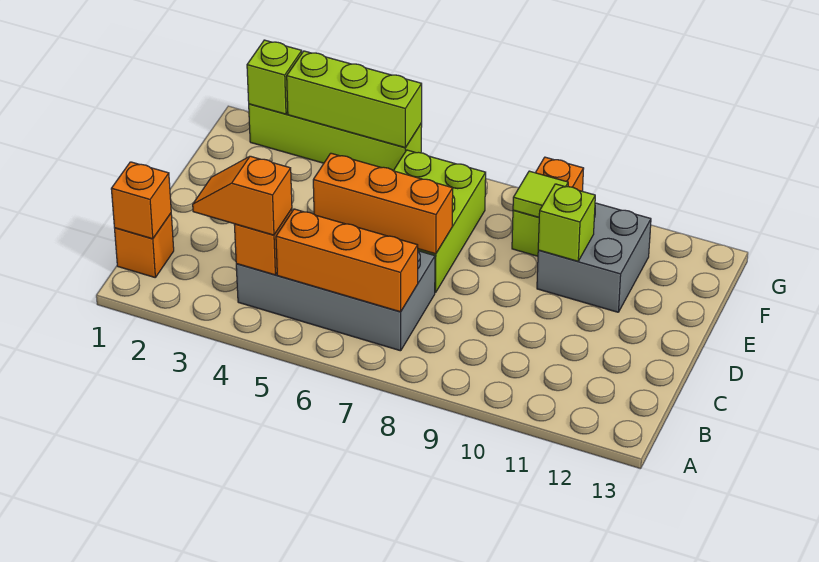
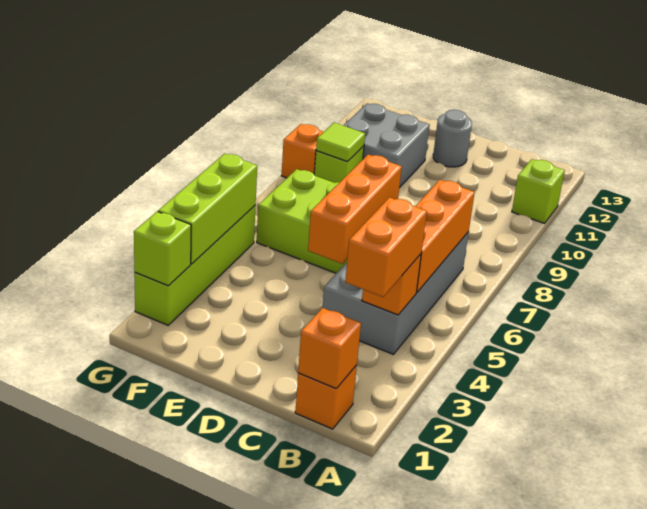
orange 1x2 slope [193,156,292,235] -> orange 1x2 brick [345,198,427,297]
none -> grey 1x1 round brick [433,110,472,167]
lime 1x1 brick [538,184,595,261] -> lime 1x1 brick moved to [512,159,565,223]

